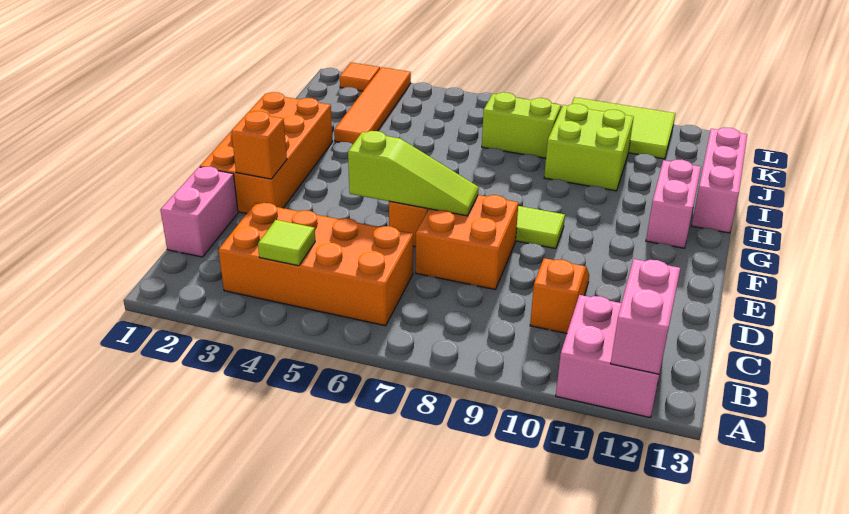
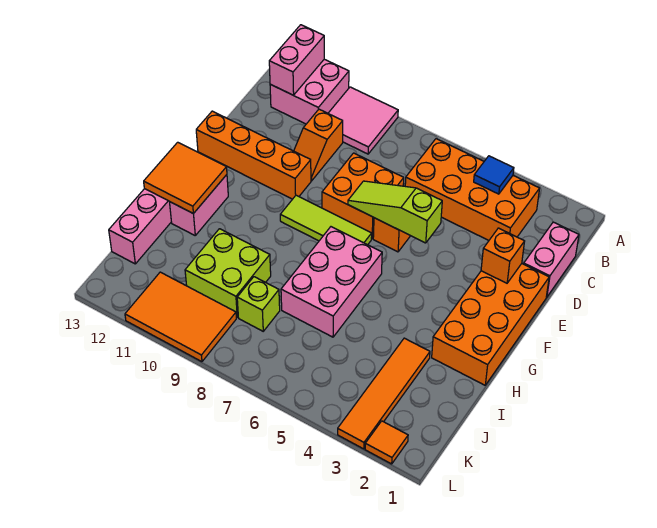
none -> pink 2x2 tile [328,87,398,154]
lime 1x1 tile [258,220,315,266] -> blue 1x1 tile [474,156,514,194]
none -> orange 1x4 brick [196,111,311,199]
none -> pink 2x3 brick [281,227,382,337]
none -> orange 2x2 tile [144,142,227,214]
lime 1x2 brick [482,92,561,158] -> lime 1x1 brick [237,277,280,331]
lime 2x3 tile [572,97,675,159] -> orange 2x3 tile [125,272,236,362]

